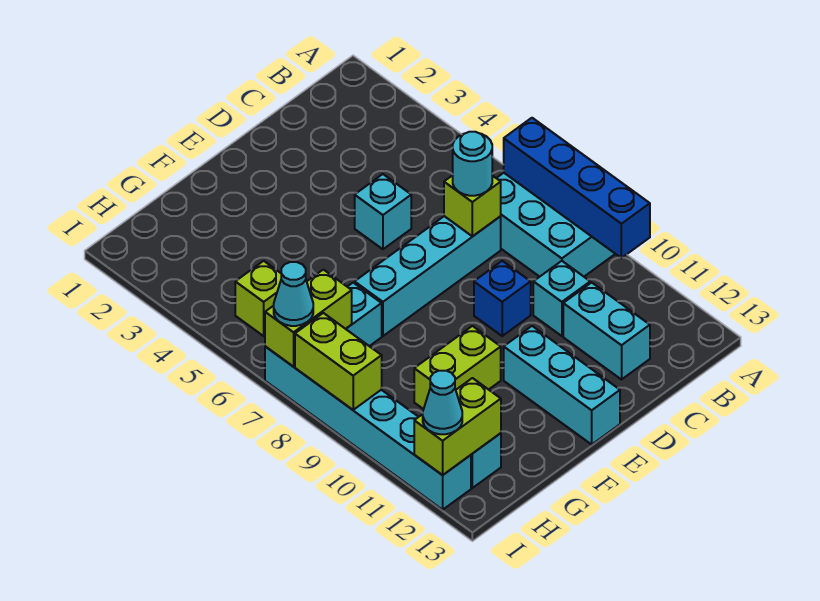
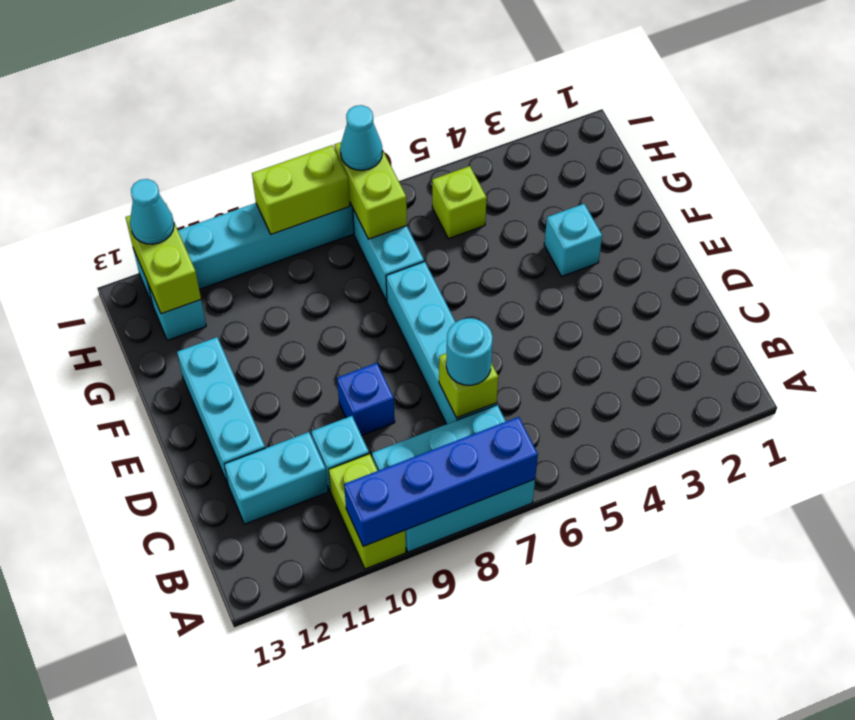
cyan 1x1 brick [355,174,411,249] -> cyan 1x1 brick moved to [544,204,602,276]
cyan 1x3 brick [504,326,620,444] -> cyan 1x3 brick turned to [177,337,265,486]
lime 1x2 brick [414,326,501,409] -> lime 1x2 brick moved to [329,454,406,569]

